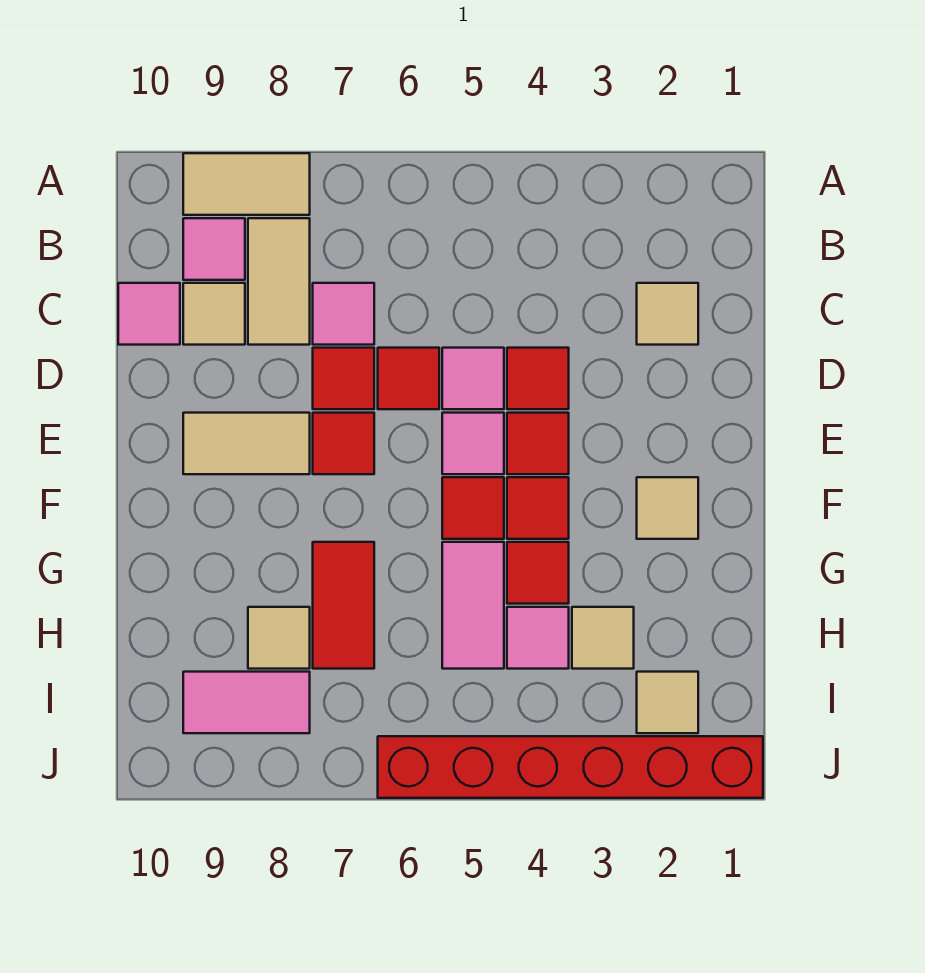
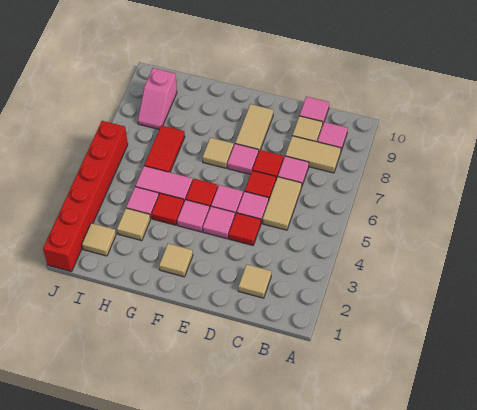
tan 1x2 tile [183,153,310,215] -> tan 1x2 tile moved to [263,177,302,230]
red 1x1 tile [507,413,569,474] -> pink 1x1 tile [203,206,235,239]
red 1x1 tile [313,413,374,474] -> pink 1x1 tile [227,144,259,175]
red 1x1 tile [507,477,569,539] -> pink 1x1 tile [177,200,210,232]
red 1x2 tile [313,542,374,669] -> red 1x2 tile turned to [144,125,185,172]
tan 1x1 tile [248,607,310,669] -> tan 1x1 tile moved to [202,138,234,168]
pink 1x2 tile [183,672,310,733] -> pink 1x2 slope [138,68,177,129]

